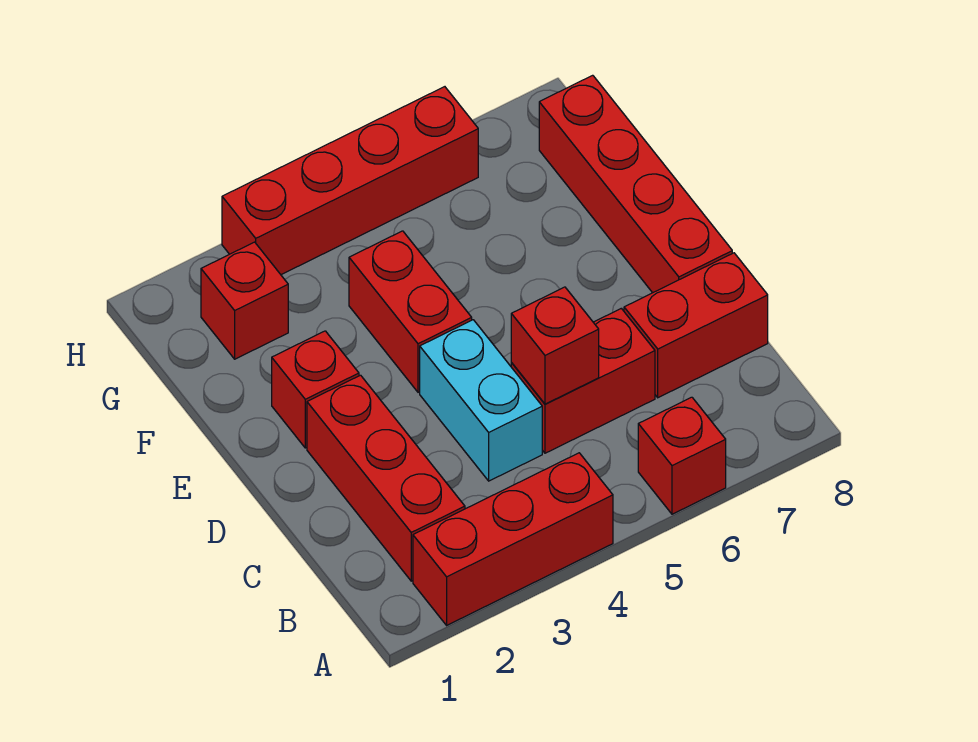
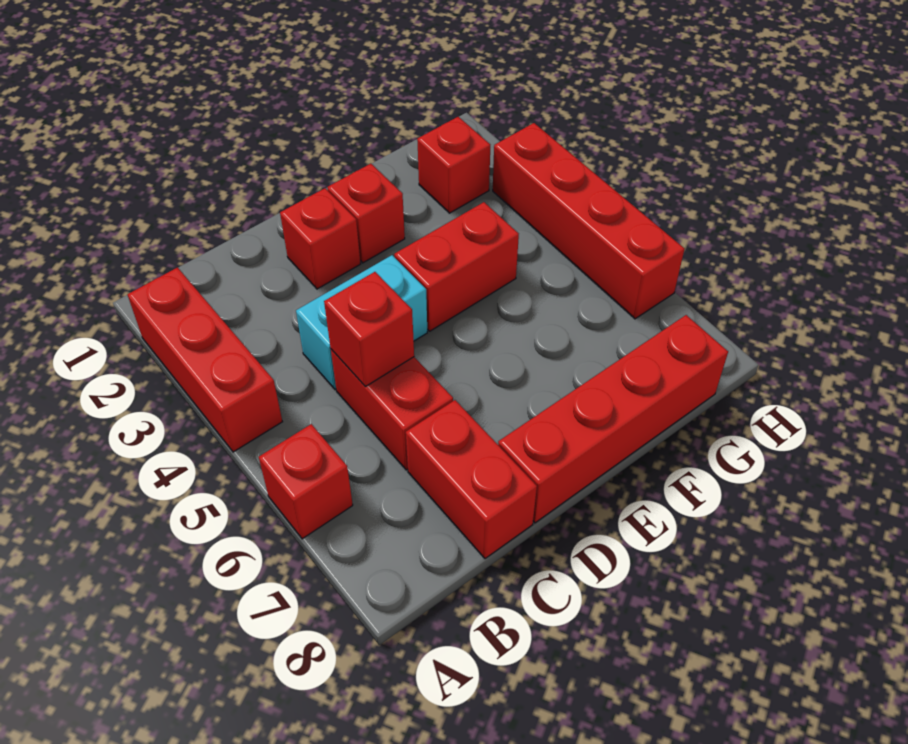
red 1x3 brick [307,375,465,581] -> red 1x1 brick [280,188,361,289]

